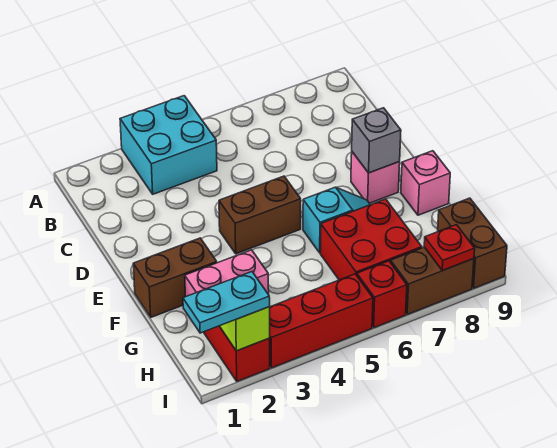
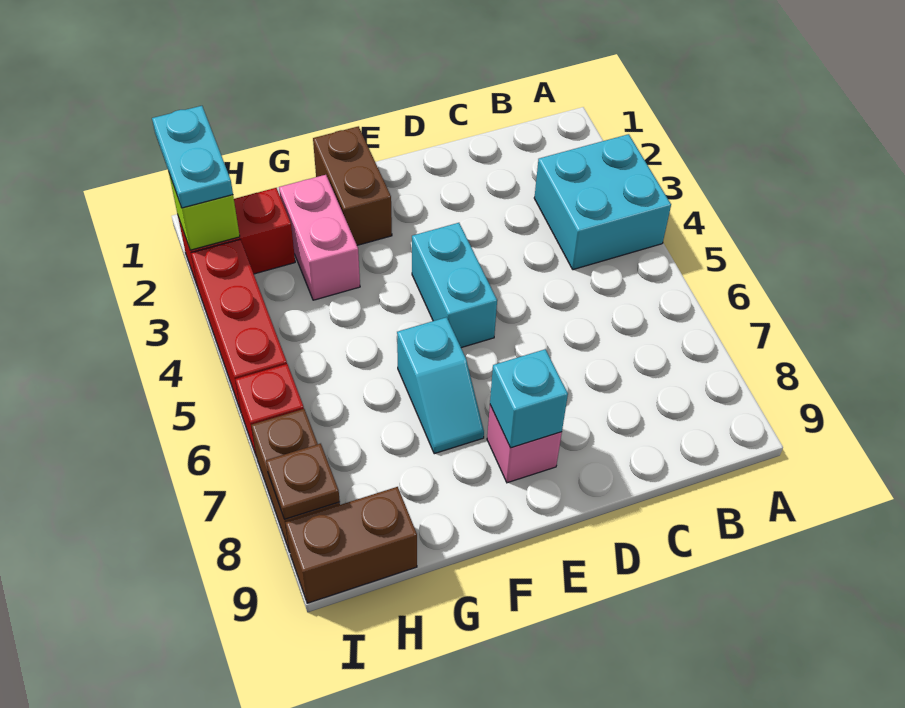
brown 1x2 brick [219,176,301,254] -> cyan 1x2 brick [412,223,497,348]
grey 1x1 brick [352,108,401,173] -> cyan 1x1 brick [490,349,568,448]
pink 1x1 brick [401,151,450,215] -> none
red 2x2 brick [320,199,422,280] -> none
red 1x1 plate [424,225,475,271] -> brown 1x1 plate [266,444,340,519]

